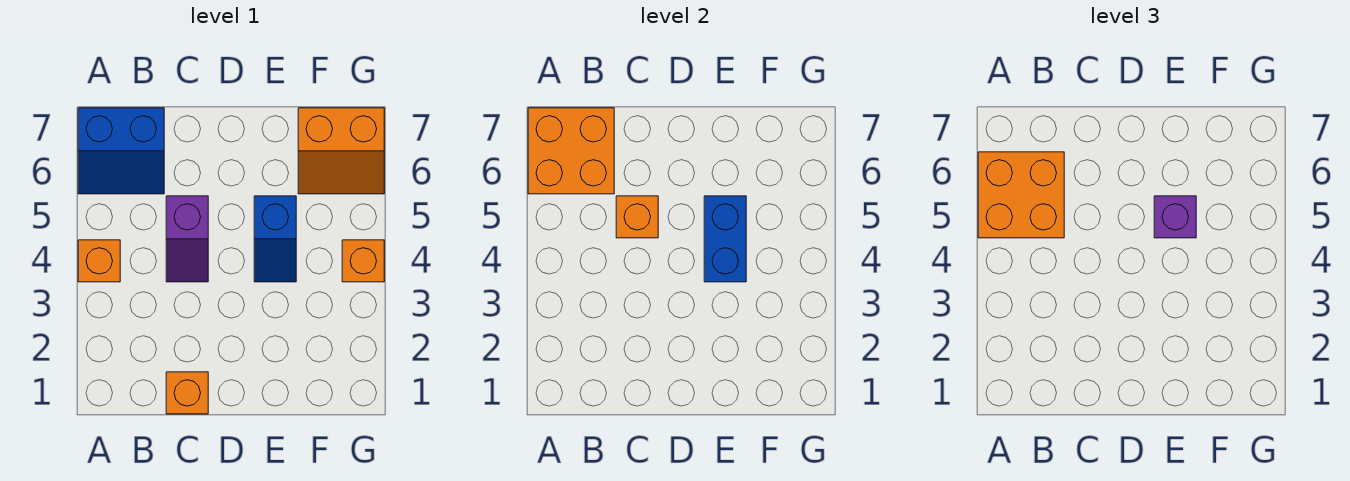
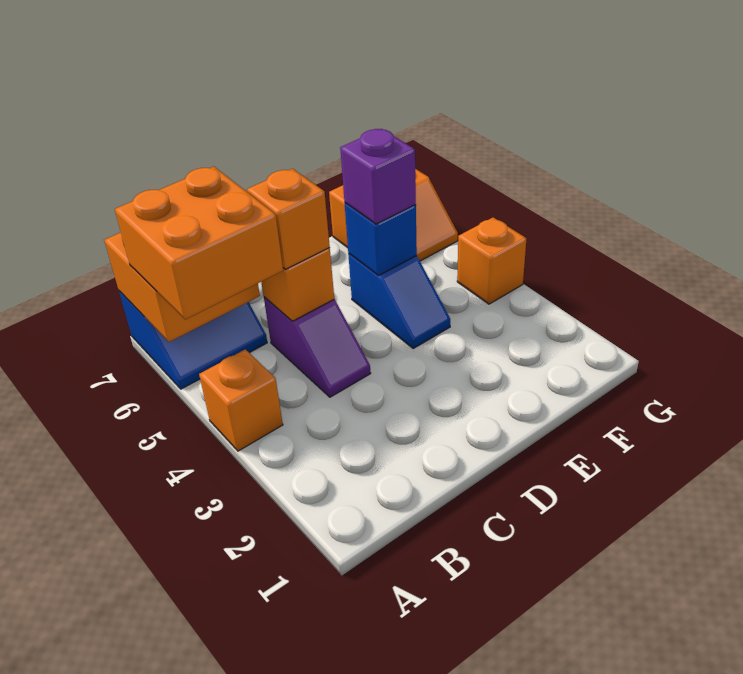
orange 1x1 brick [166,372,208,414] -> orange 1x1 brick moved to [247,169,330,269]
blue 1x2 brick [704,196,746,282] -> blue 1x1 brick [345,203,417,276]

